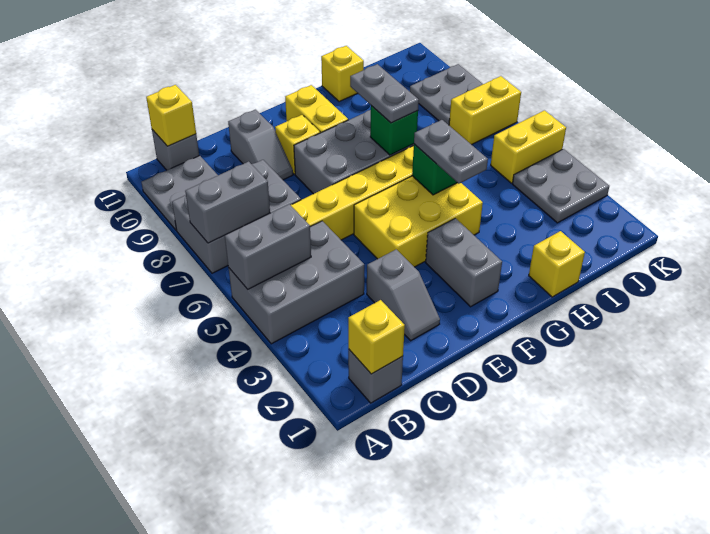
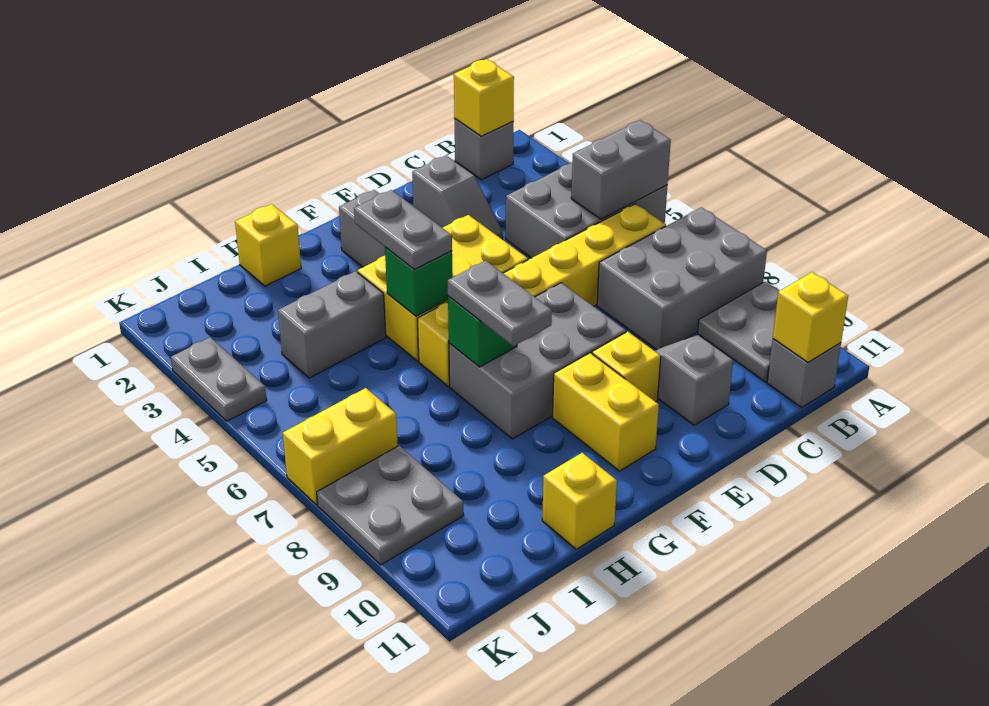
grey 1x2 brick [185,161,270,243] -> grey 1x2 brick moved to [278,271,386,378]
grey 1x2 slope [367,249,440,341] -> grey 1x2 slope turned to [412,156,503,239]
grey 2x2 plate [513,149,609,223] -> grey 1x2 plate [171,337,267,421]
yellow 1x2 brick [491,110,566,183] -> none

